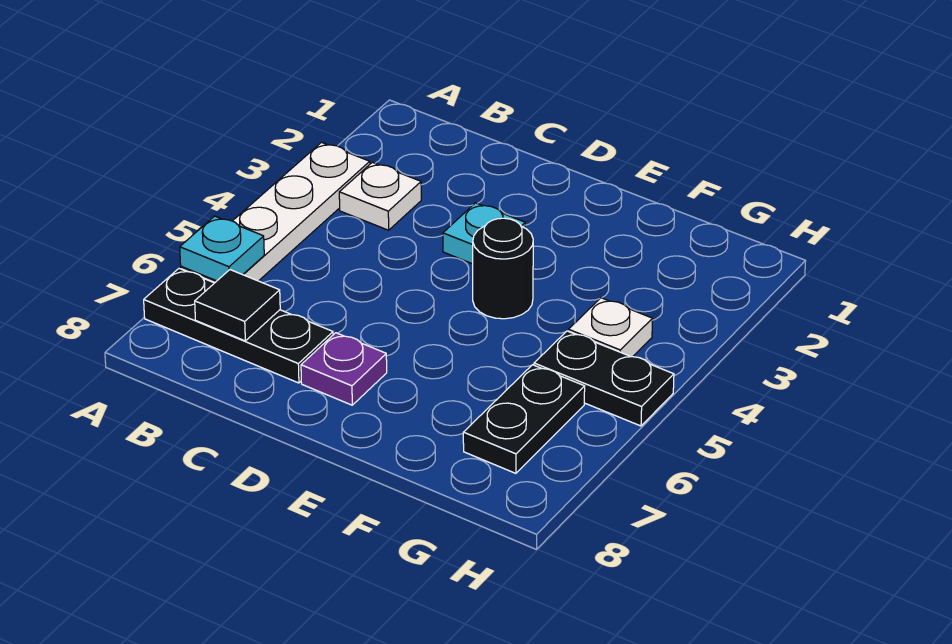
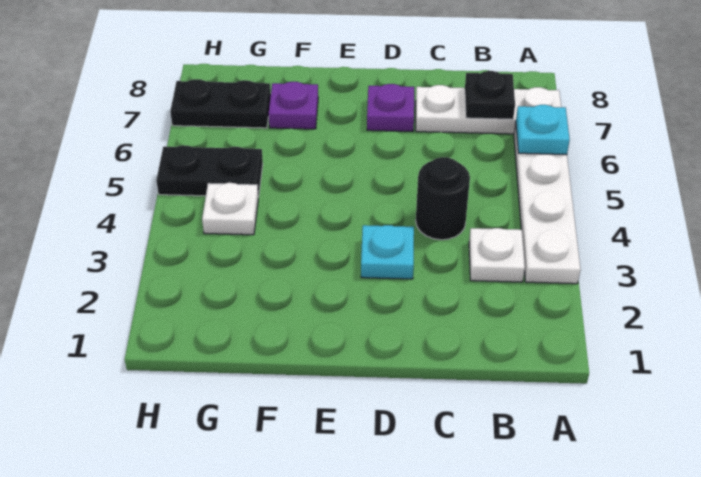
black 1x3 plate [144,269,333,383] -> white 1x3 plate [416,85,561,134]
black 1x1 tile [195,270,280,341] -> black 1x1 plate [465,71,515,119]
black 1x1 round brick [473,218,533,319] -> black 1x1 round brick moved to [416,157,470,240]
none -> purple 1x1 plate [269,82,318,129]
black 1x2 plate [463,365,585,473] -> black 1x2 plate turned to [170,79,271,128]

